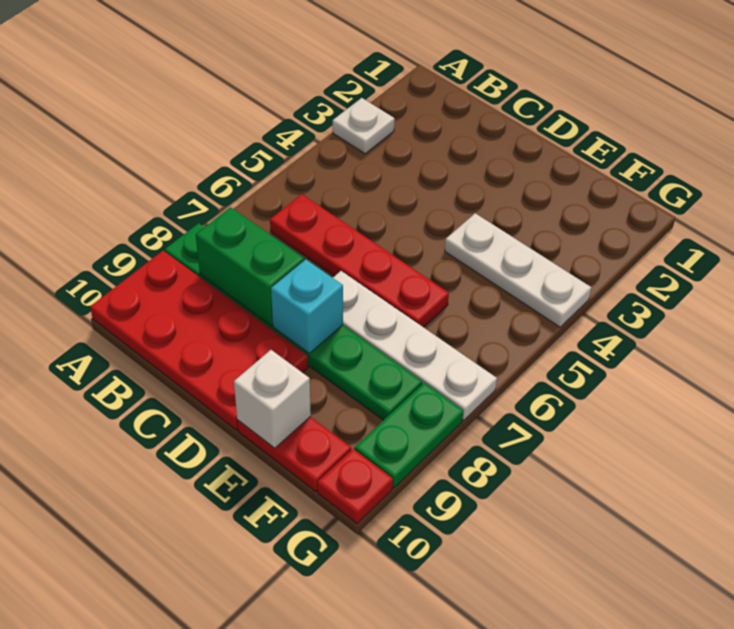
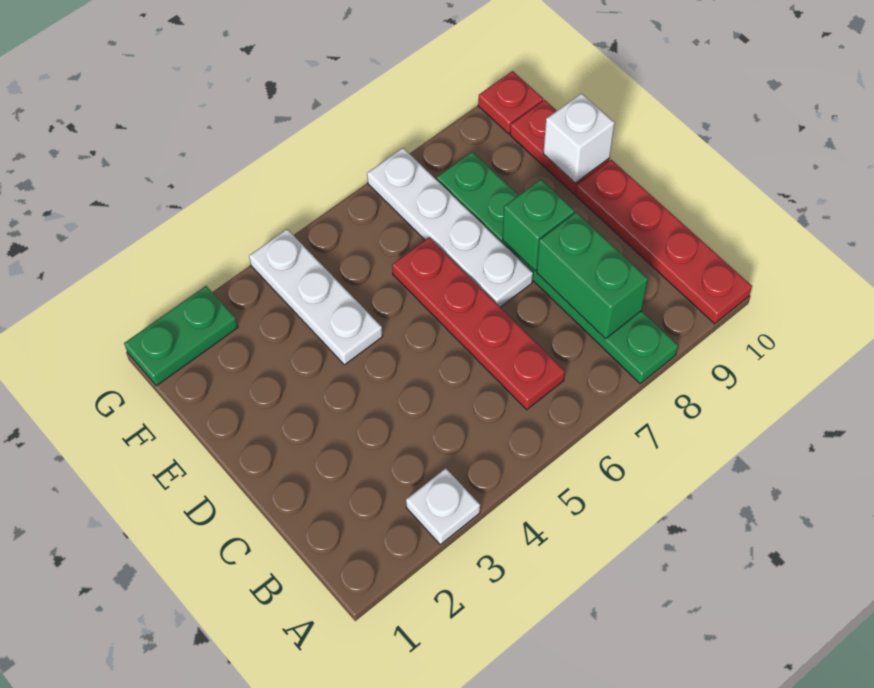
red 2x4 plate [90,251,308,430] -> red 1x4 plate [576,160,752,324]
cyan 1x1 brick [271,260,343,353] -> green 1x1 brick [503,180,575,271]
green 1x2 plate [355,383,463,488] -> green 1x2 plate moved to [124,286,238,386]

